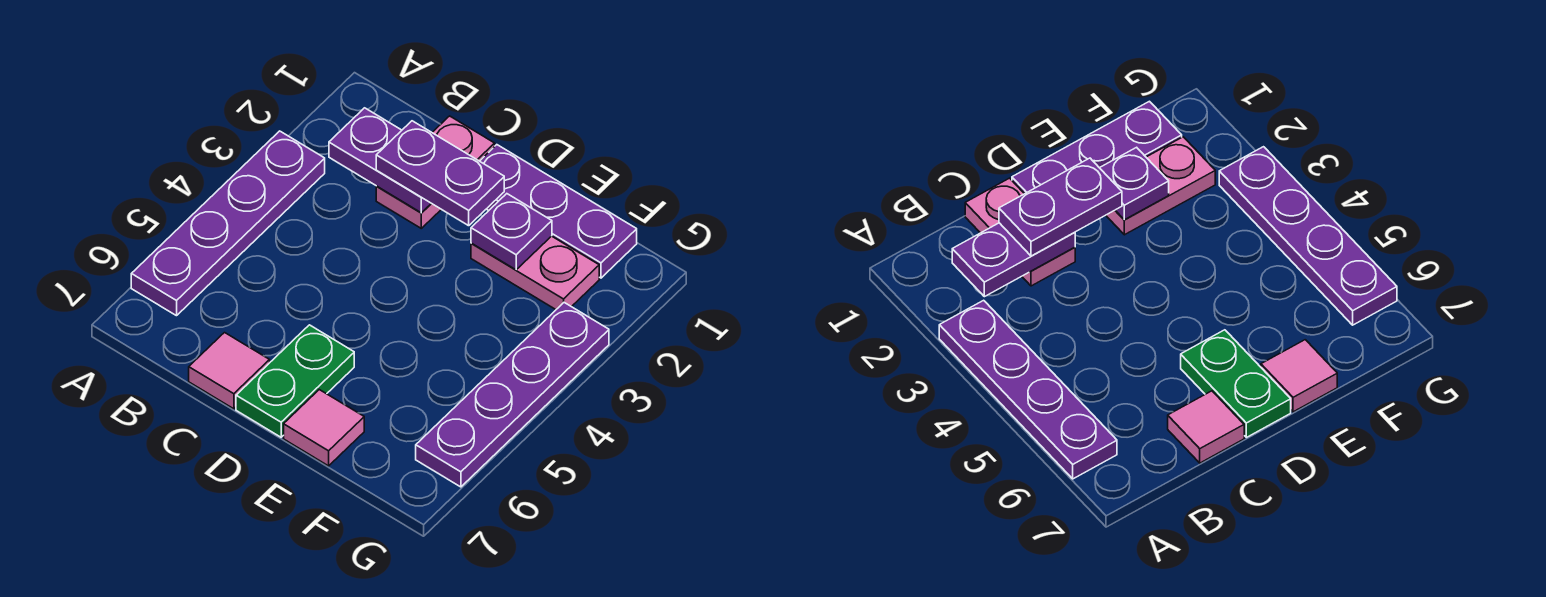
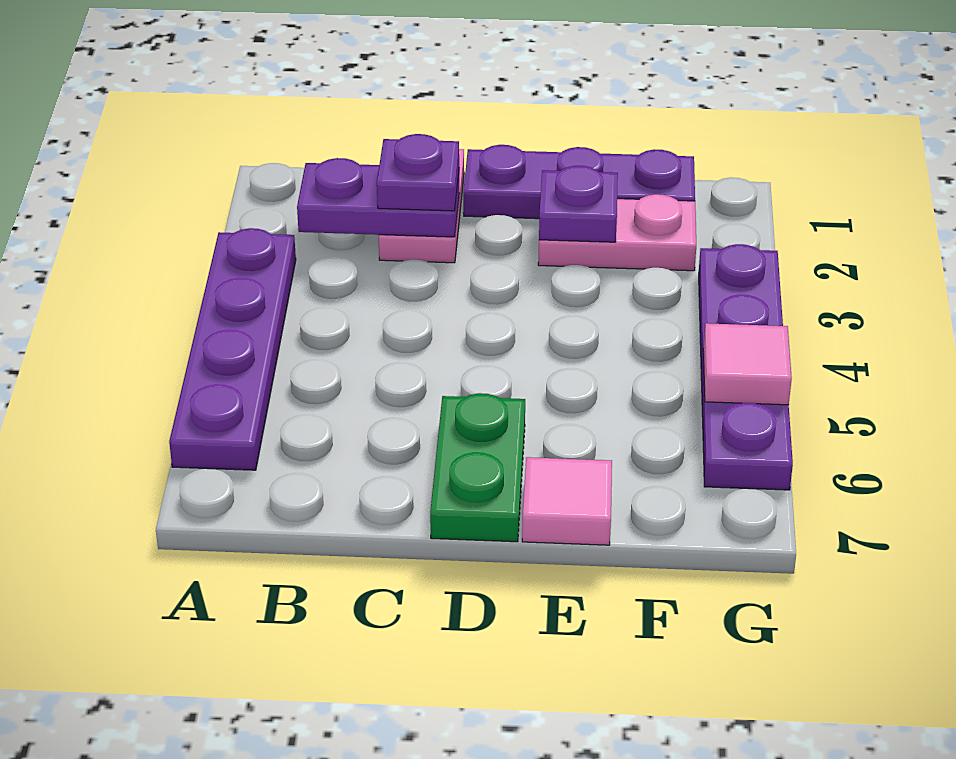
purple 1x2 plate [376,121,504,226] -> purple 1x1 plate [377,134,459,211]
pink 1x1 tile [189,333,270,409] -> pink 1x1 tile moved to [703,323,792,405]

